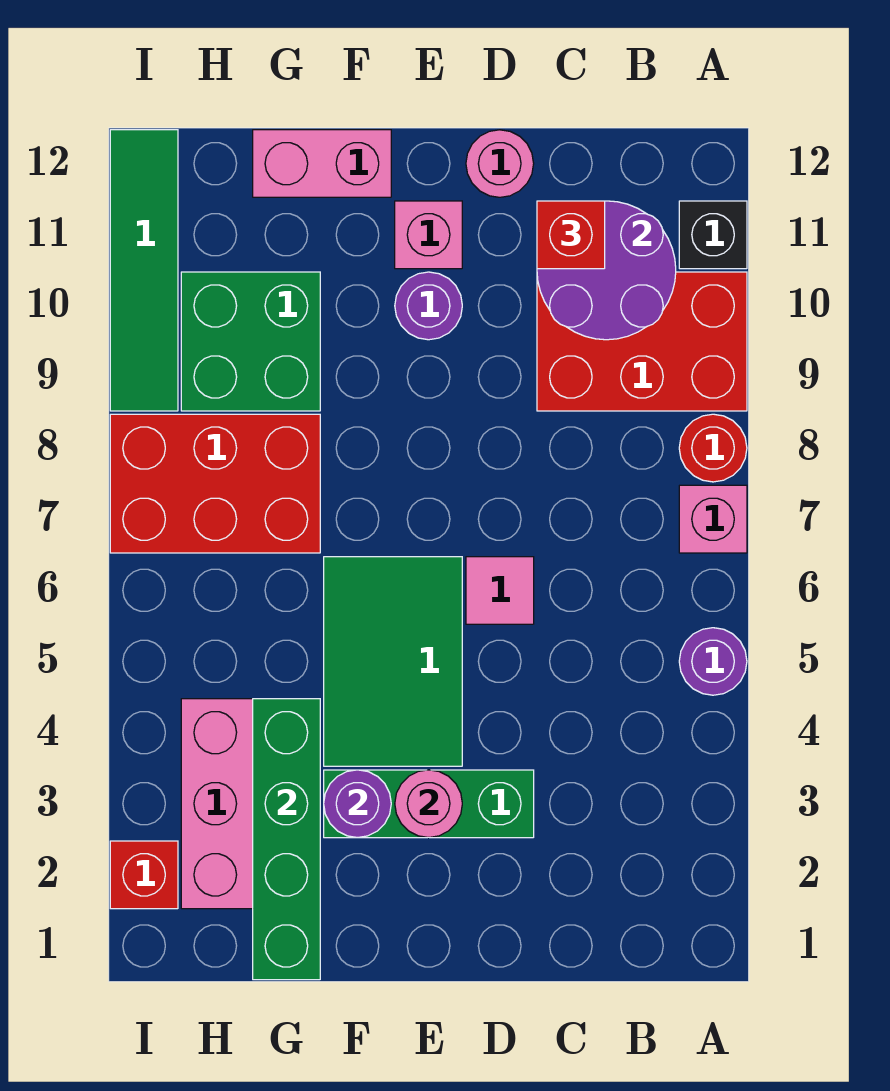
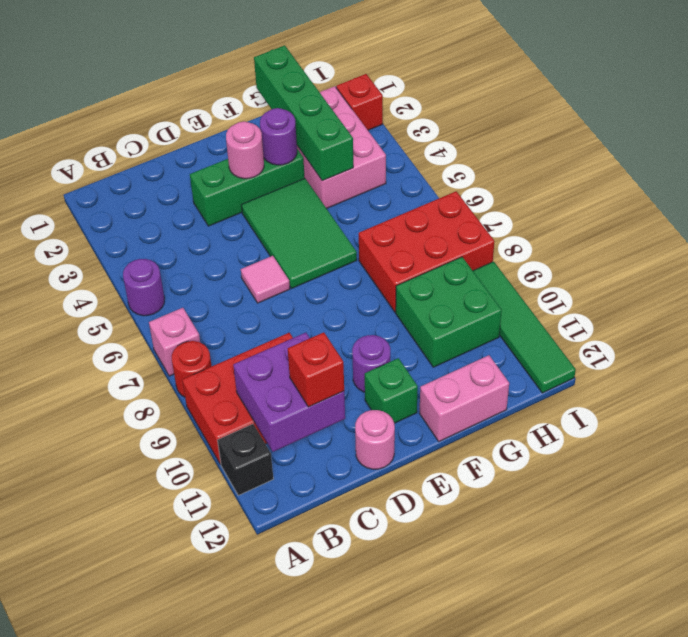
purple 2x2 round brick [537,201,676,340] -> purple 2x2 brick [233,333,345,452]
pink 1x1 brick [395,201,462,269] -> green 1x1 brick [365,358,418,423]

